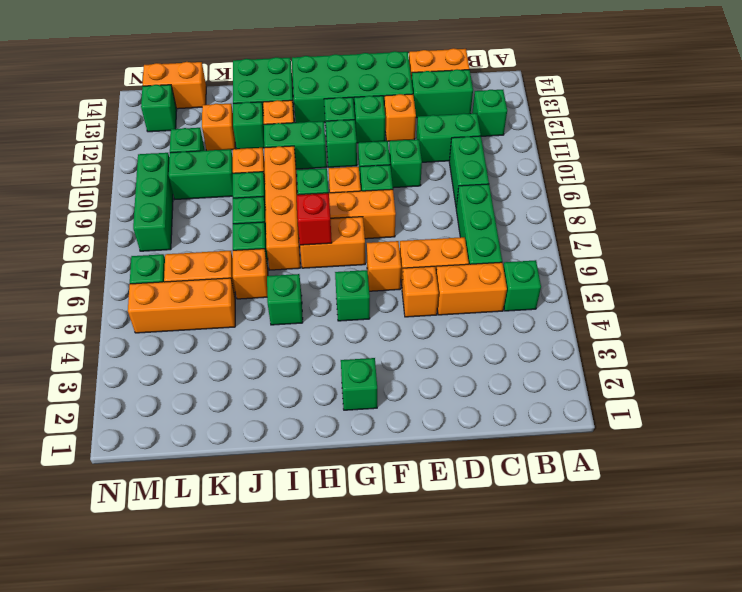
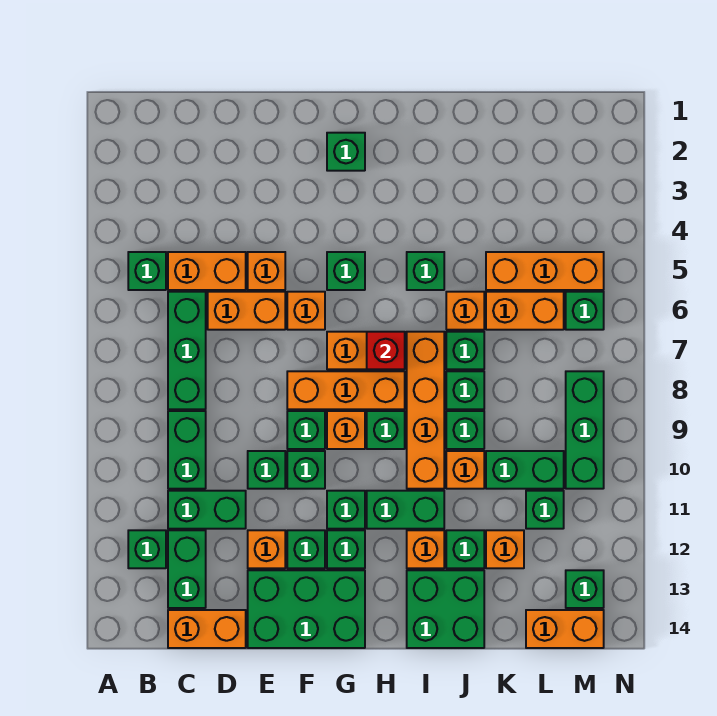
green 1x2 brick [412,69,473,118] -> green 1x2 brick turned to [168,530,206,608]
green 2x4 brick [292,51,413,123] -> green 2x3 brick [248,570,365,648]

